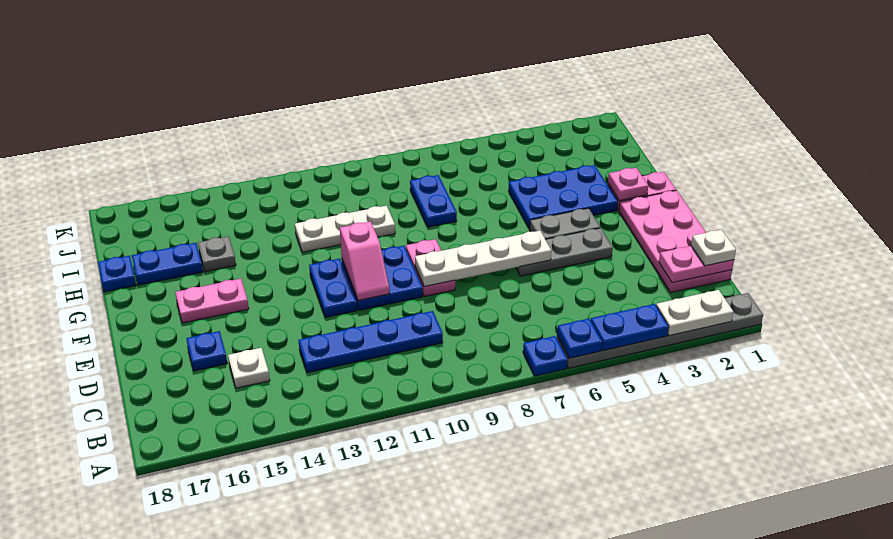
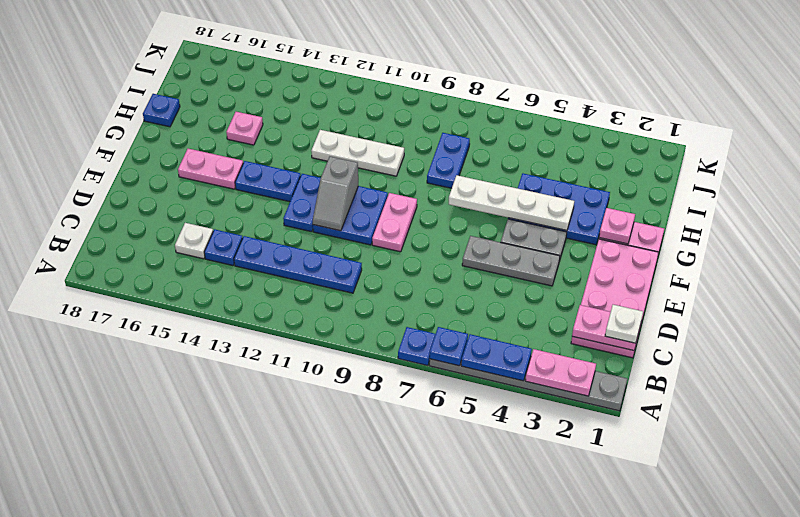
white 1x2 plate [656,290,734,336] -> pink 1x2 plate [525,349,596,396]
blue 1x1 plate [186,331,227,371] -> blue 1x1 plate moved to [204,229,243,265]
white 1x4 plate [415,231,551,287] -> white 1x4 plate moved to [449,175,574,230]
pink 1x2 slope [340,222,390,300] -> grey 1x2 slope [313,156,358,231]
grey 1x1 plate [198,236,236,272] -> pink 1x1 plate [226,112,263,145]
blue 1x2 plate [132,243,203,285] -> blue 1x2 plate moved to [235,161,301,202]

